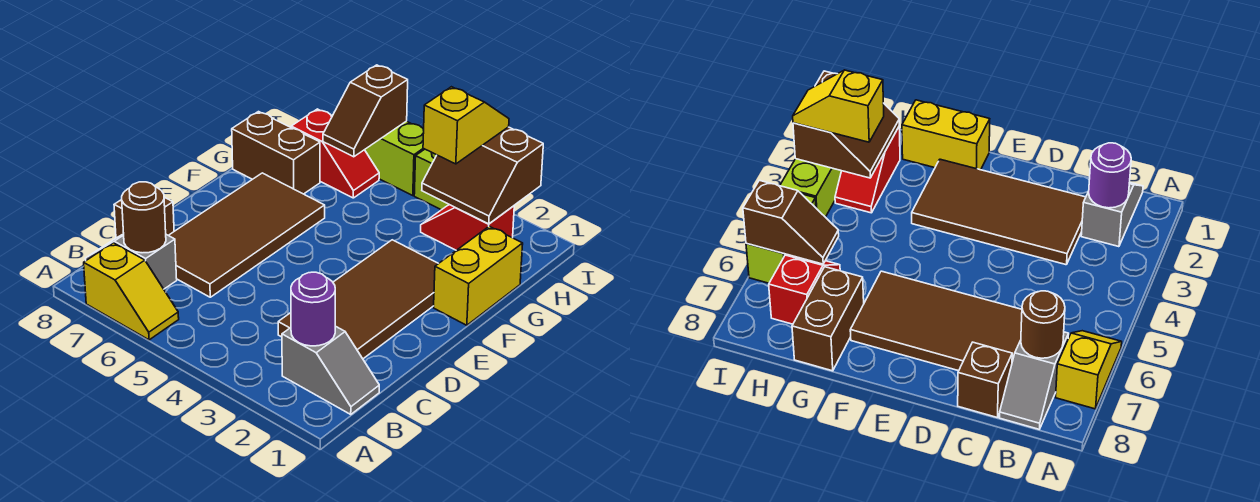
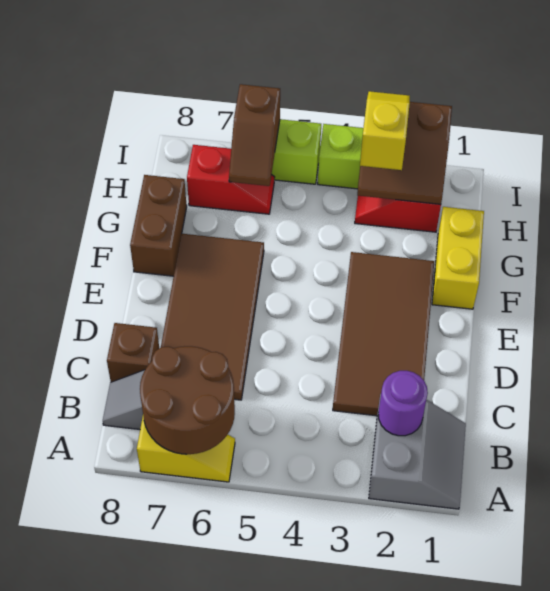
grey 1x2 slope [282,326,379,414] -> grey 2x2 slope [369,394,466,509]
brown 1x1 round brick [122,182,166,253] -> brown 2x2 round brick [140,346,235,454]
brown 1x2 brick [232,112,320,194] -> brown 1x2 brick turned to [130,175,187,276]

